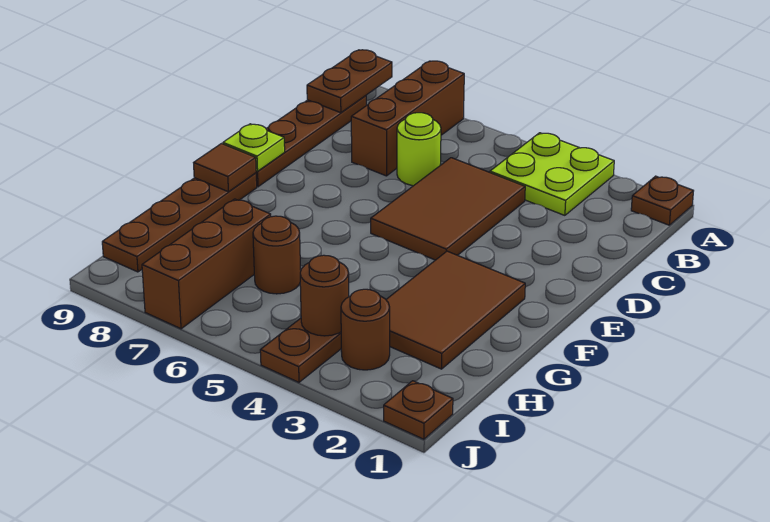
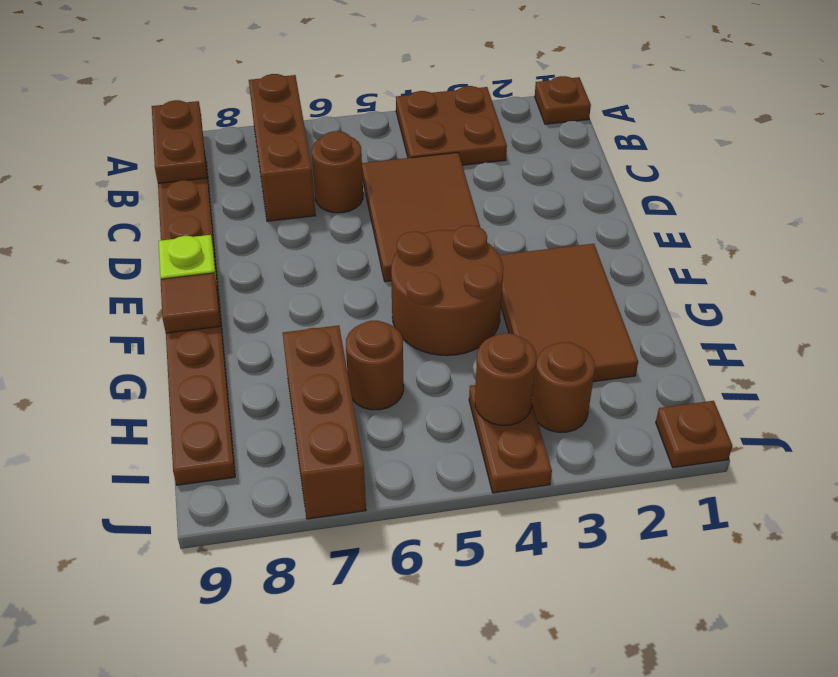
lime 2x2 plate [490,133,614,215] -> brown 2x2 plate [396,86,507,165]
lime 1x1 round brick [397,113,441,186] -> brown 1x1 round brick [312,131,363,213]
none -> brown 2x2 round brick [391,225,503,356]

